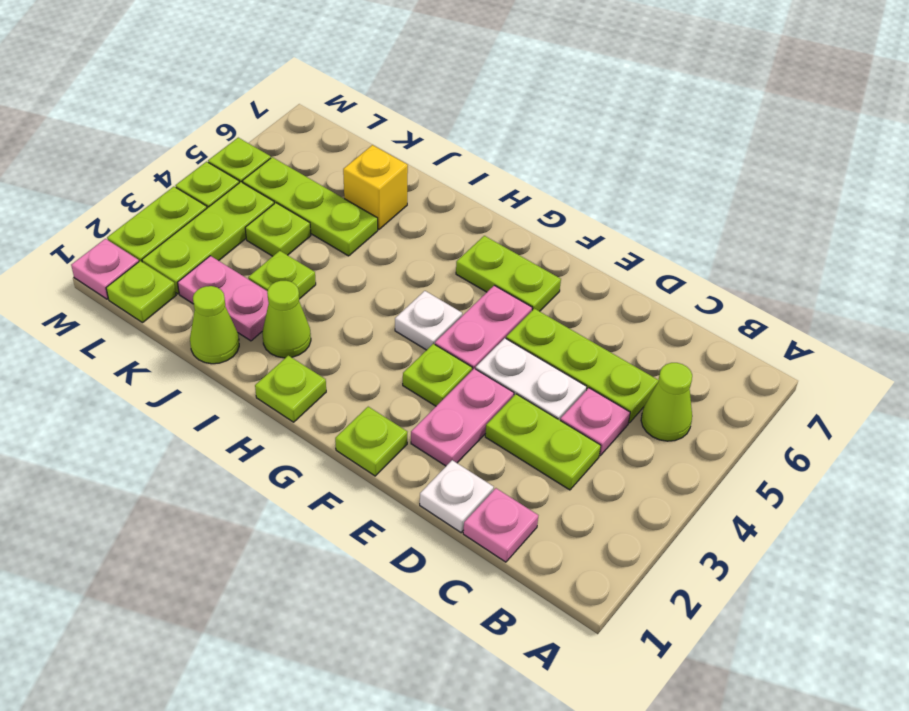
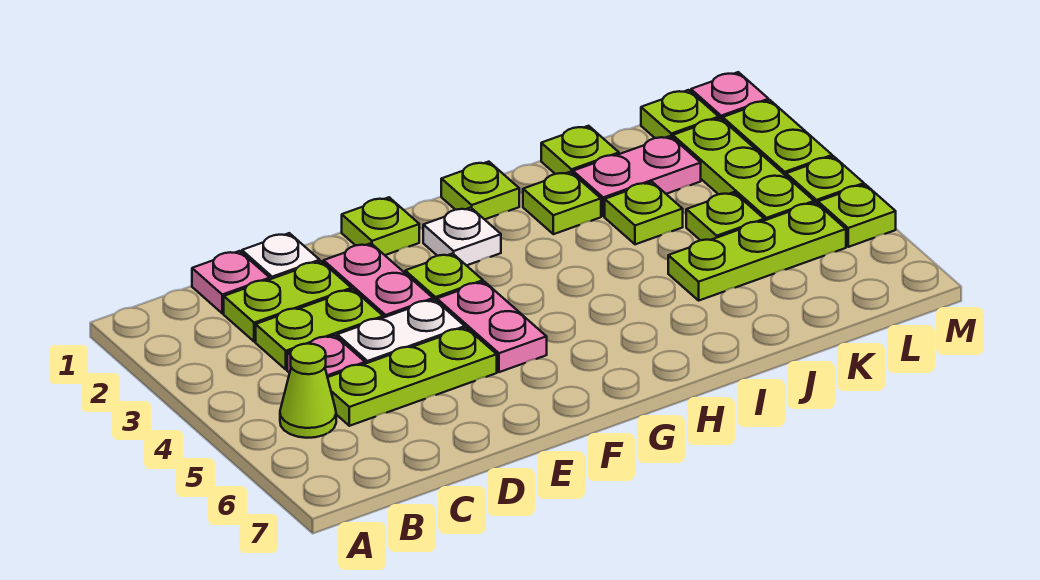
lime 1x2 plate [456,236,561,311] -> lime 1x2 plate moved to [224,261,351,342]
white 1x1 plate [395,291,462,350] -> white 1x1 plate moved to [423,208,501,266]
lime 1x1 cone [262,281,311,358] -> lime 1x1 plate [523,172,601,234]
lime 1x1 cone [190,286,239,364] -> lime 1x1 plate [541,126,619,174]
yellow 1x1 brick [343,145,408,229] -> none

